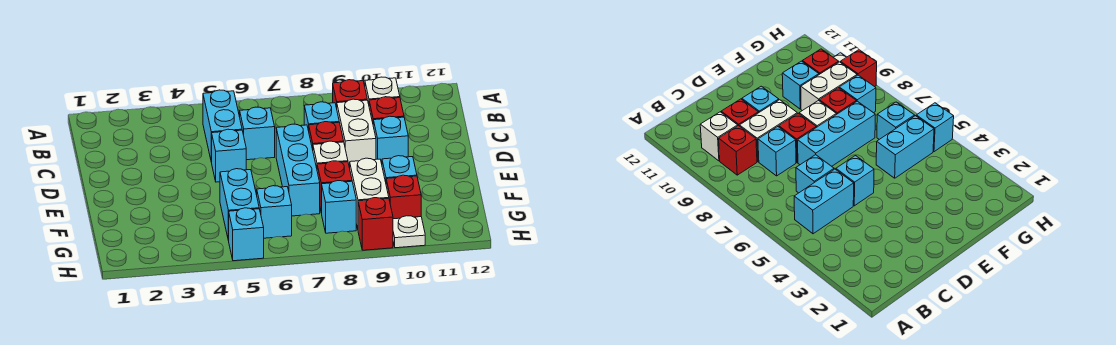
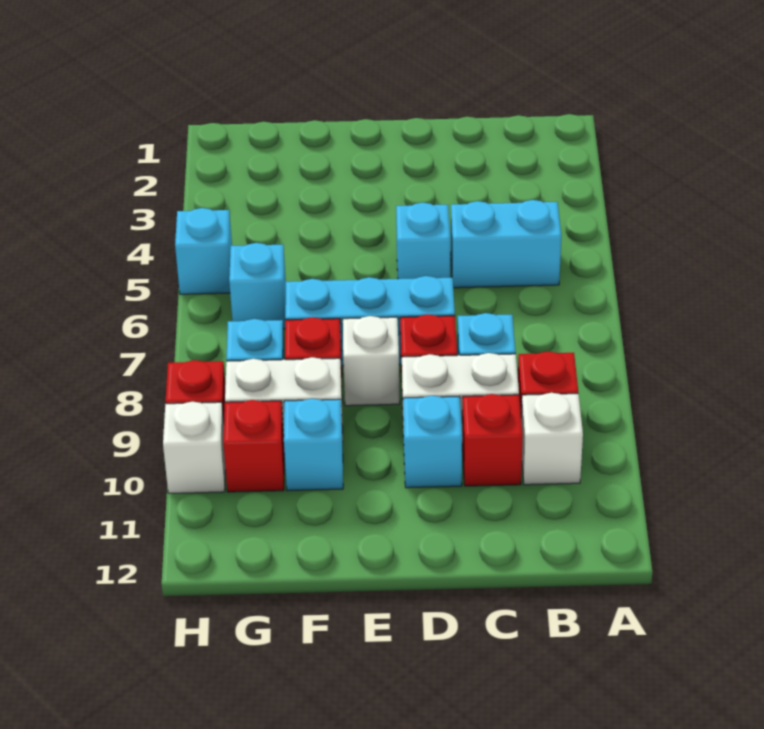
cyan 1x1 brick [240,107,275,160] -> none
cyan 1x2 brick [220,169,259,241] -> none
white 1x1 plate [393,216,425,248] -> white 1x1 brick [163,402,226,493]

